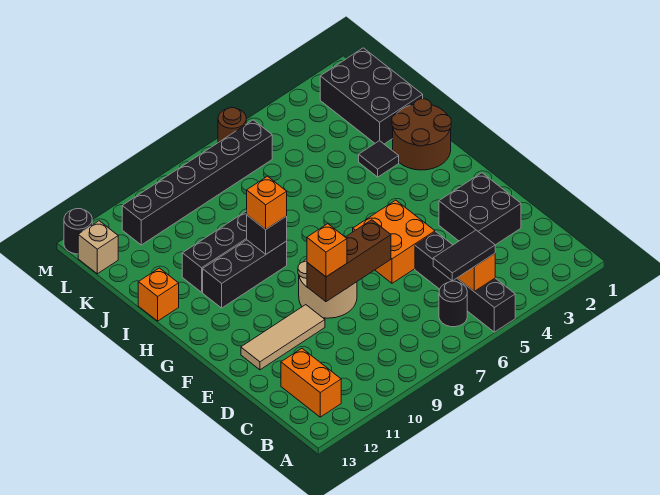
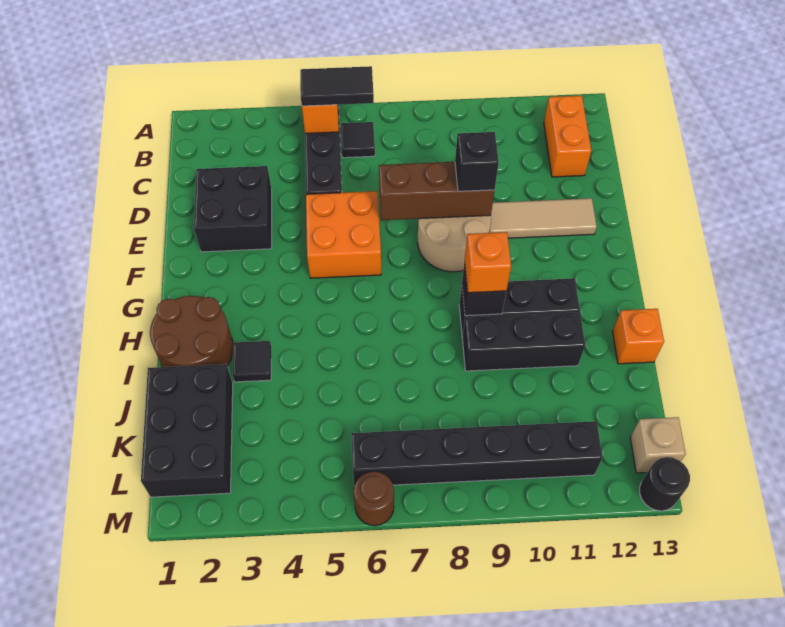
black 1x1 round brick [439,281,467,327] -> black 1x1 tile [341,122,375,158]
orange 1x1 brick [307,224,347,277] -> black 1x1 brick [455,132,499,191]

